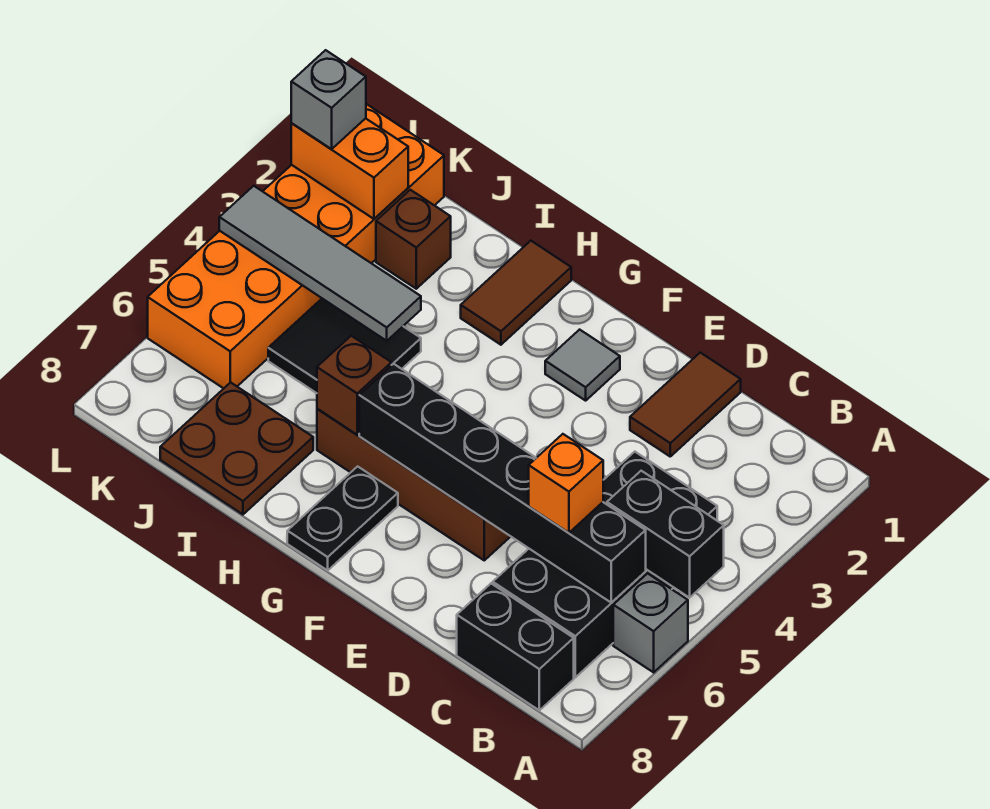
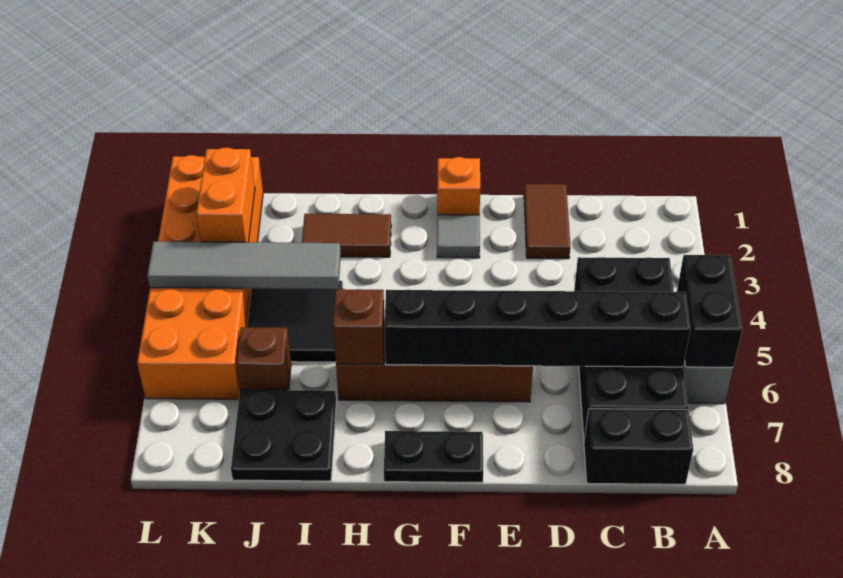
black 1x2 brick [607,471,724,598] -> black 1x2 brick turned to [677,255,742,367]
orange 1x1 brick [529,434,603,533] -> orange 1x1 brick moved to [437,157,480,215]
black 1x2 plate [287,466,398,570] -> black 1x2 plate turned to [384,431,483,483]
brown 1x2 tile [461,241,571,345] -> brown 1x2 tile turned to [302,214,391,257]
brown 2x2 plate [160,382,313,514] -> black 2x2 plate [231,390,336,481]
brown 1x1 brick [376,190,451,289] -> brown 1x1 brick moved to [237,327,291,390]
orange 1x2 brick [291,118,408,219] -> orange 1x2 brick turned to [196,148,255,242]
grey 1x1 brick [291,50,366,149] -> none

